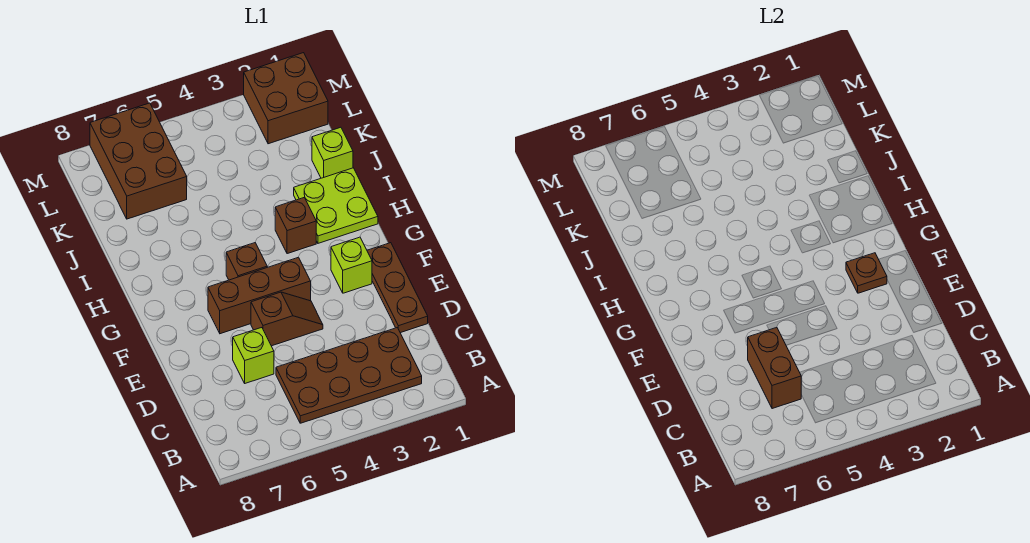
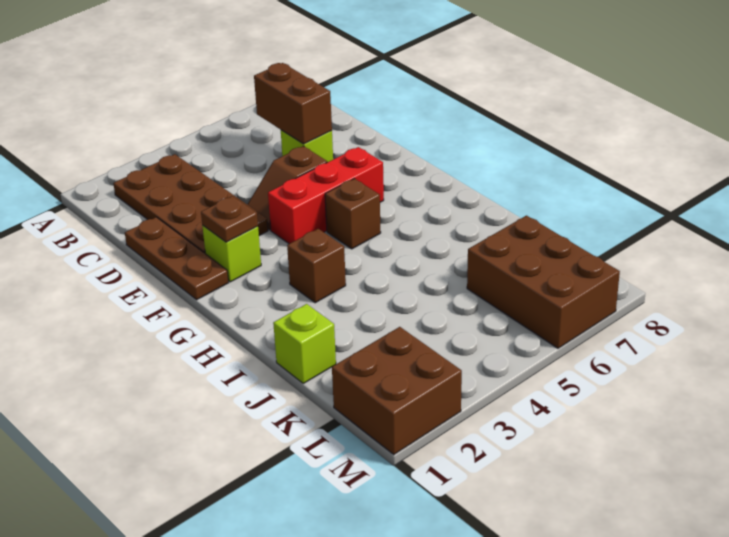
brown 2x4 plate [276,328,422,423] -> brown 2x4 plate turned to [113,154,268,253]
brown 1x3 brick [208,257,311,334] -> red 1x3 brick [268,147,384,244]
lime 2x2 plate [294,168,378,243] -> none

